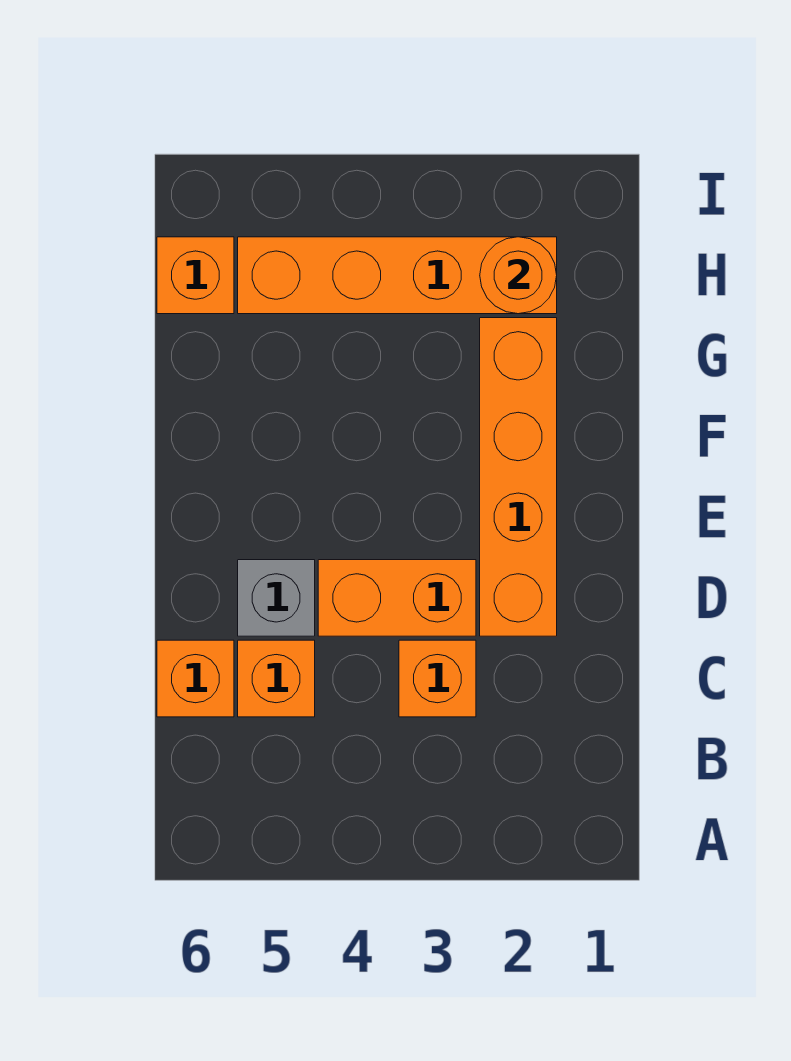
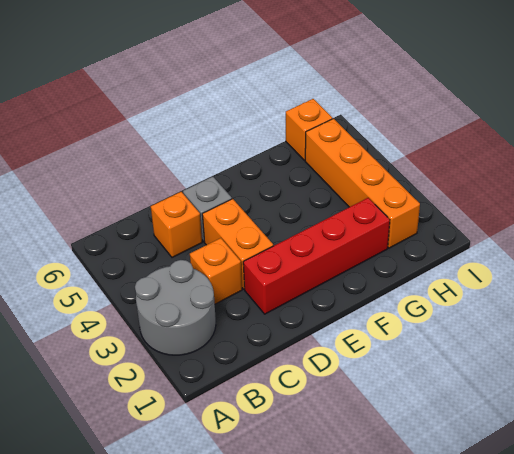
none -> grey 2x2 round brick [135,260,216,355]
orange 1x1 brick [157,640,234,717] -> none
orange 1x4 brick [480,318,557,636] -> red 1x4 brick [243,198,390,314]
orange 1x1 round brick [480,237,557,314] -> none

